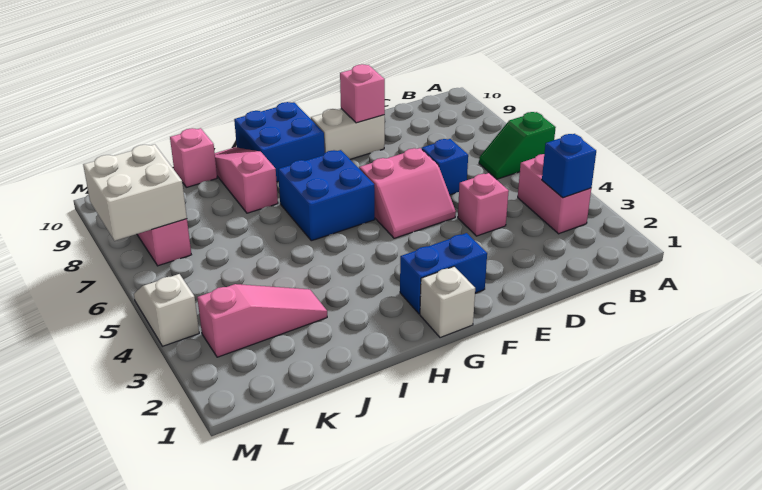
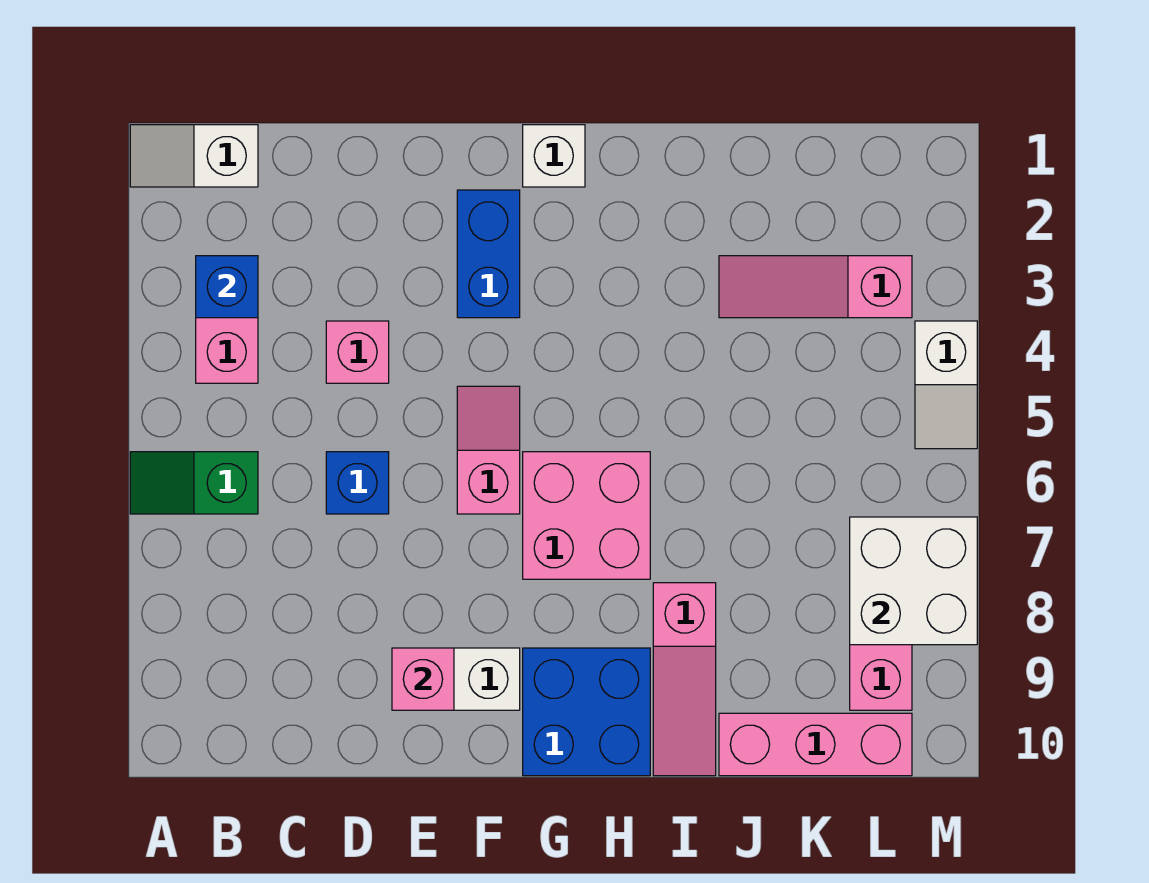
none -> white 1x2 slope [130,125,258,187]
green 1x2 slope [479,112,556,179] -> green 1x2 slope turned to [130,452,258,514]
pink 2x2 slope [359,148,456,238] -> pink 1x2 slope [457,386,520,514]
blue 1x2 brick [400,233,487,314] -> blue 1x2 brick turned to [457,190,520,318]
blue 2x2 brick [278,150,375,241] -> pink 2x2 brick [523,452,650,579]
pink 1x1 brick [170,128,217,187] -> pink 1x3 brick [719,713,912,776]

